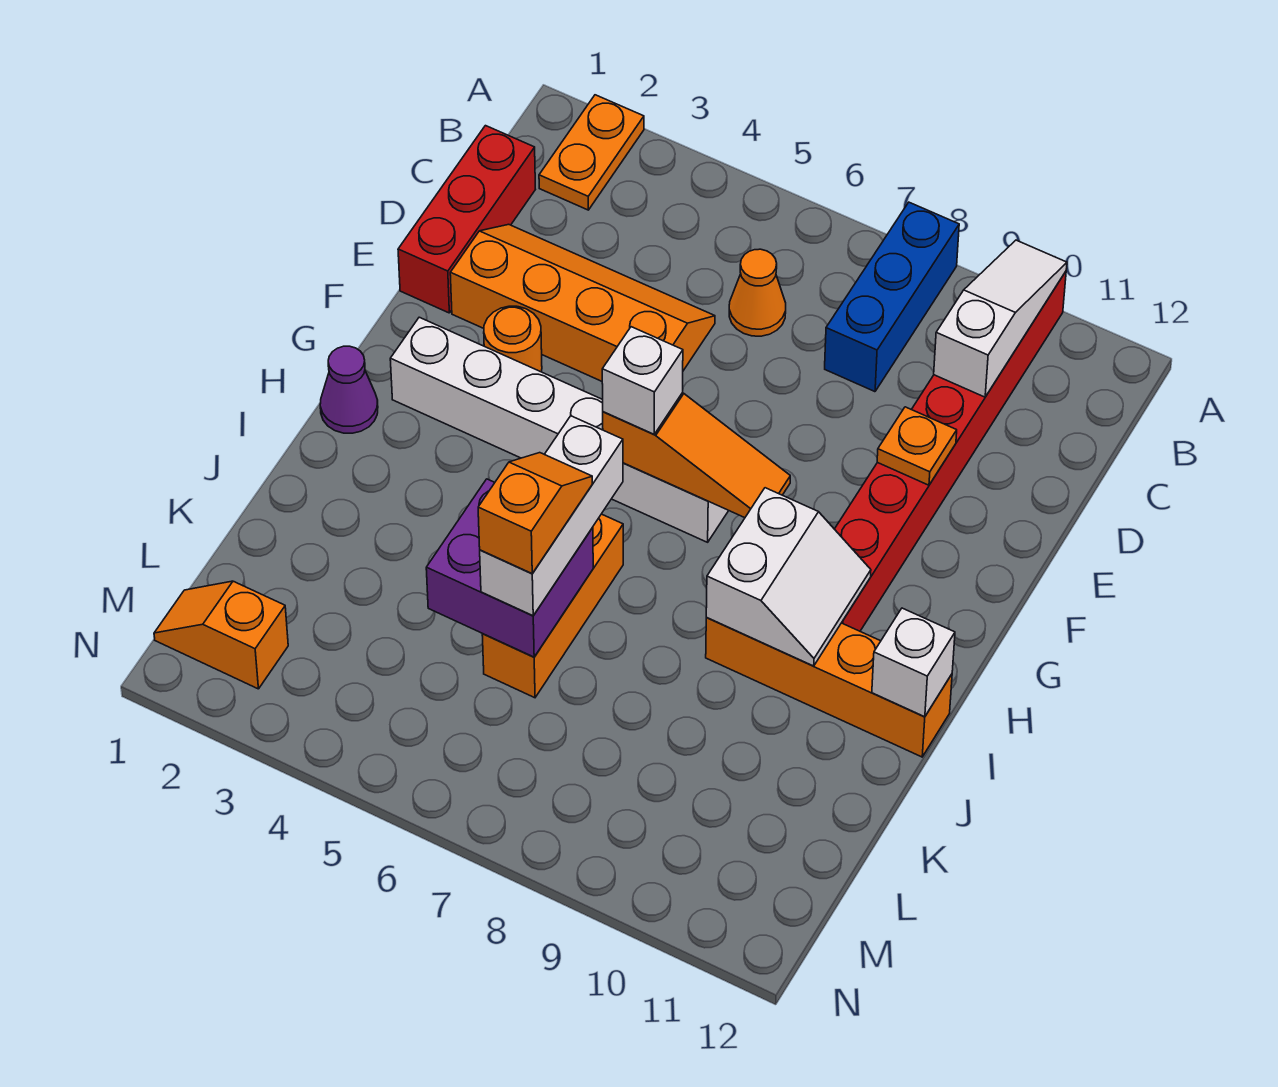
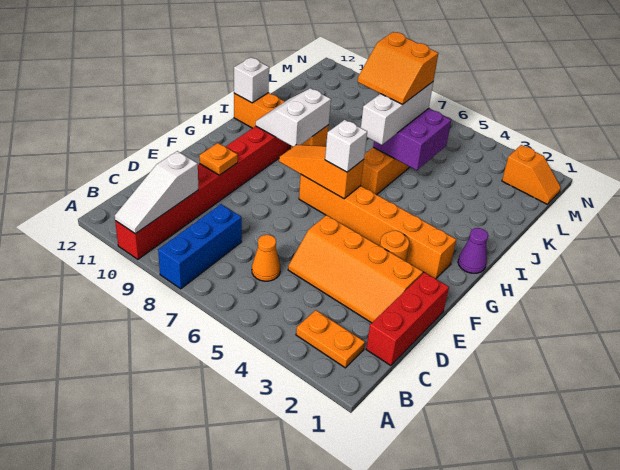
orange 1x2 plate [539,95,644,210] -> orange 1x2 plate turned to [296,310,365,368]
white 1x6 brick [390,317,729,542] -> orange 1x6 brick [299,175,456,279]
orange 1x2 slope [478,453,592,573] -> orange 2x2 slope [358,32,438,104]

